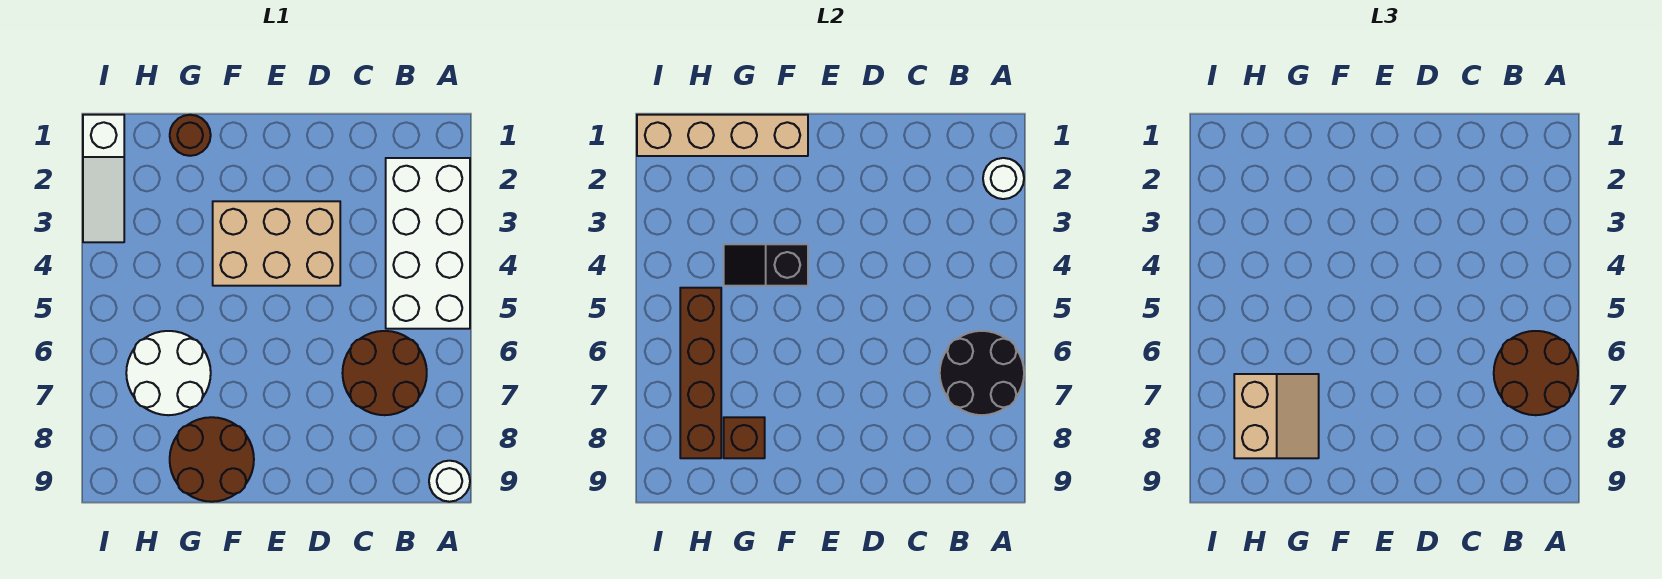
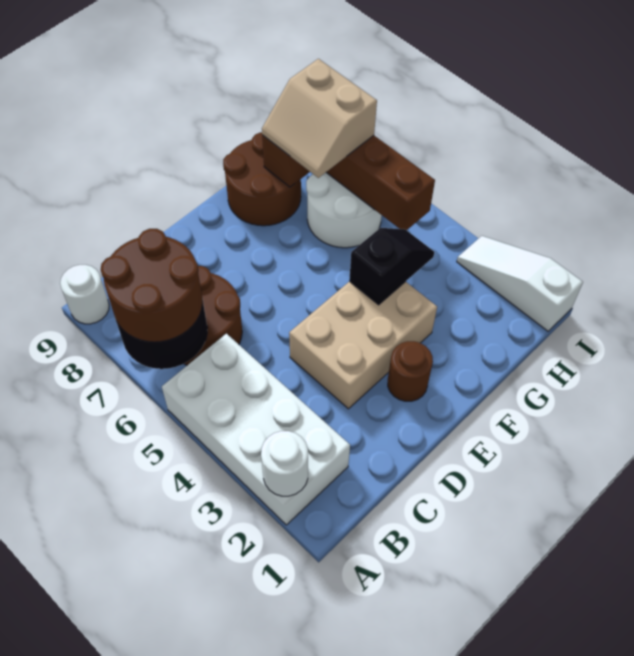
tan 1x4 brick [637,115,808,156] -> none
brown 1x1 round brick [170,115,211,156] -> brown 1x1 round brick moved to [388,341,433,401]

